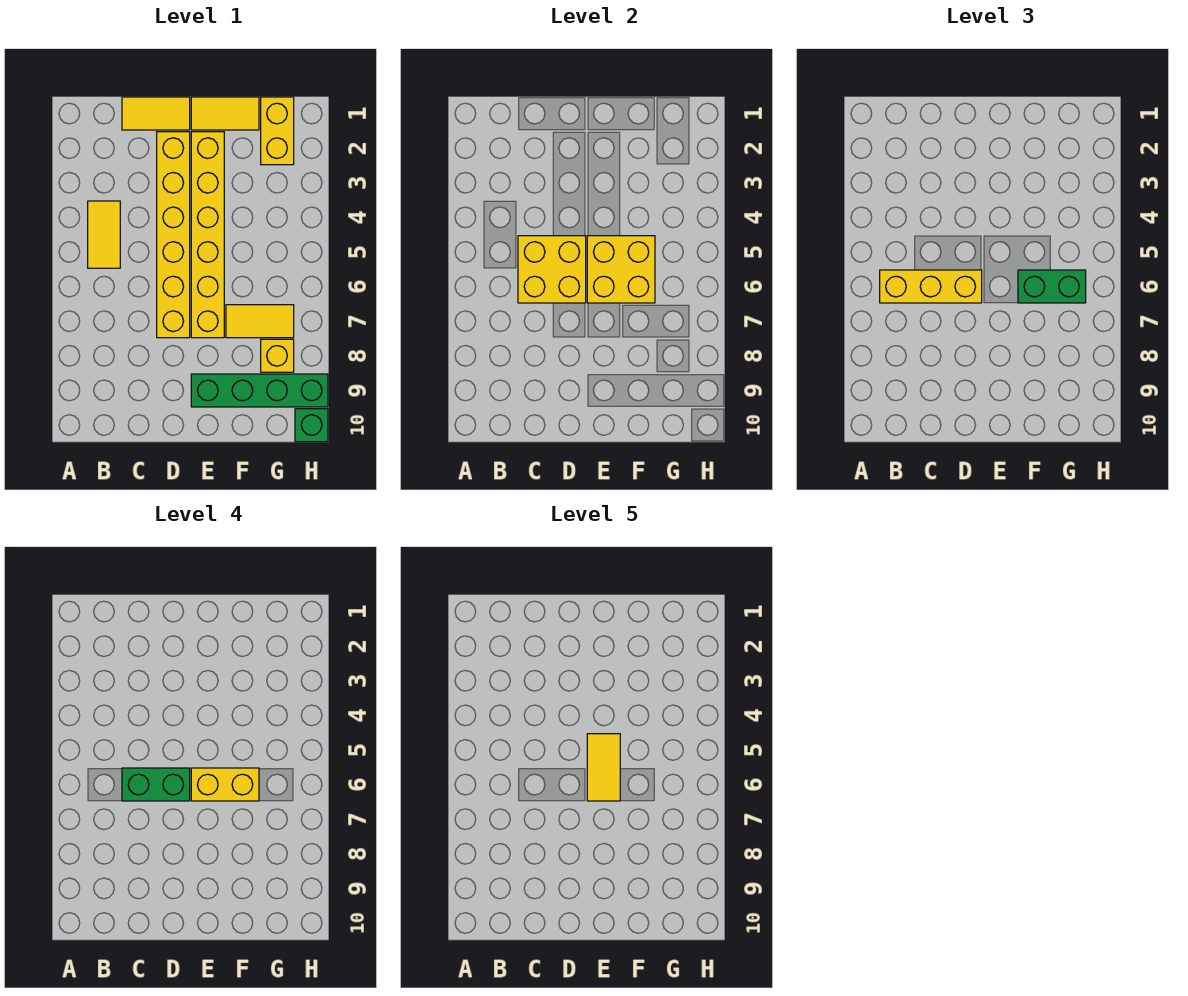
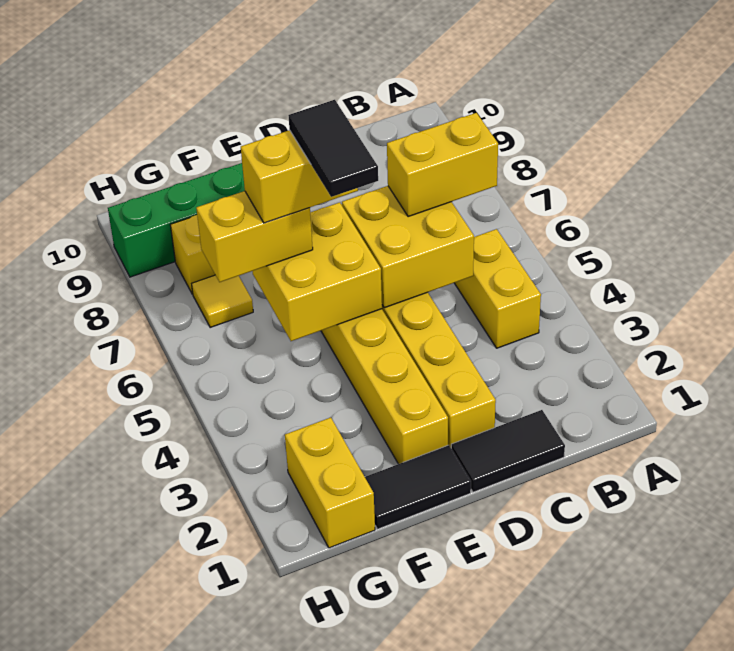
yellow 1x2 tile [88,201,120,268] -> yellow 1x2 brick [455,229,541,348]
yellow 1x3 brick [880,270,982,303] -> yellow 1x2 brick [387,113,498,217]
yellow 1x2 tile [122,97,190,130] -> black 1x2 tile [451,410,565,492]
green 1x2 brick [122,768,190,801] -> none
yellow 1x2 tile [191,97,259,130] -> black 1x2 tile [365,445,471,529]
yellow 1x2 tile [587,734,620,801] -> black 1x2 tile [289,100,378,197]
green 1x2 brick [1018,270,1086,303] -> yellow 1x2 brick [196,191,313,282]
yellow 1x2 tile [226,305,294,338] -> yellow 1x1 tile [192,275,253,328]
green 1x1 brick [295,409,328,442] -> none

